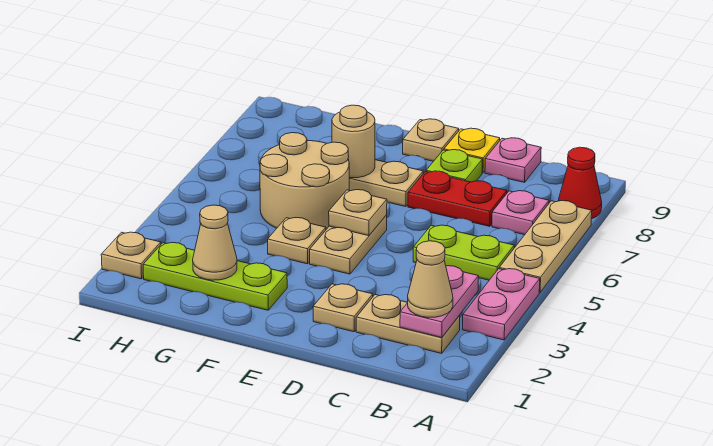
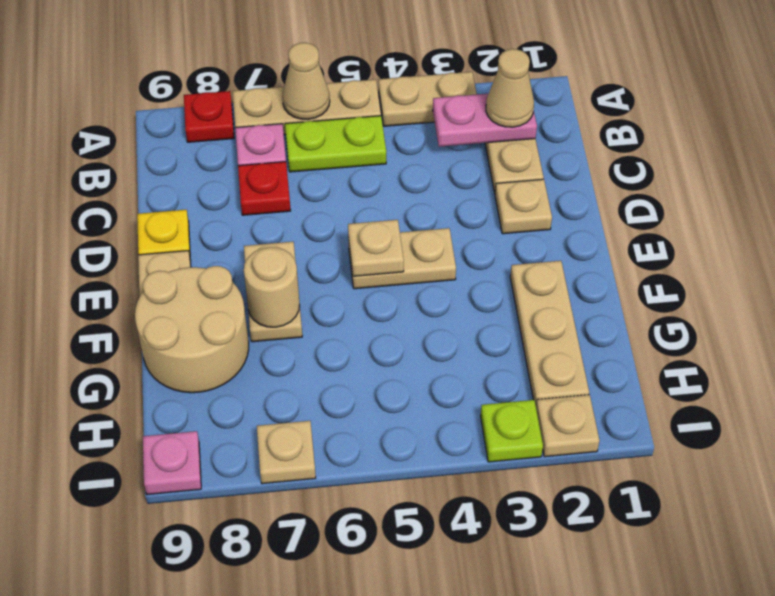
pink 1x2 plate [463,269,540,340] -> tan 1x2 plate [379,72,477,126]
red 1x1 cone [558,147,602,219] -> red 1x1 plate [184,91,234,142]
lime 1x2 plate [413,225,514,280] -> lime 1x2 plate turned to [285,116,386,172]
red 1x2 plate [408,171,507,226] -> red 1x1 plate [238,162,291,215]
pink 1x1 plate [485,138,541,182] -> pink 1x1 plate moved to [143,431,201,495]
lime 1x1 plate [426,150,482,182] -> lime 1x1 plate moved to [481,400,543,462]
lime 1x3 plate [143,243,287,310] -> tan 1x3 plate [510,261,589,405]
tan 1x1 plate [268,218,326,264] -> tan 1x1 plate moved to [257,421,316,484]
tan 2x2 round brick [260,133,349,229] -> tan 2x2 round brick moved to [135,266,249,393]
tan 1x1 cone [193,205,237,280] -> tan 1x1 cone moved to [283,43,330,119]

